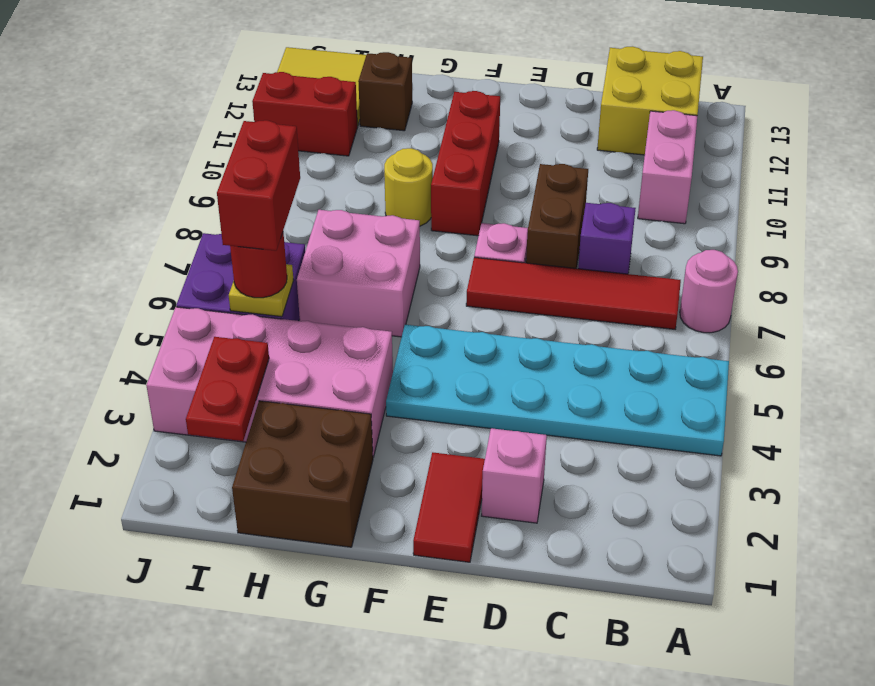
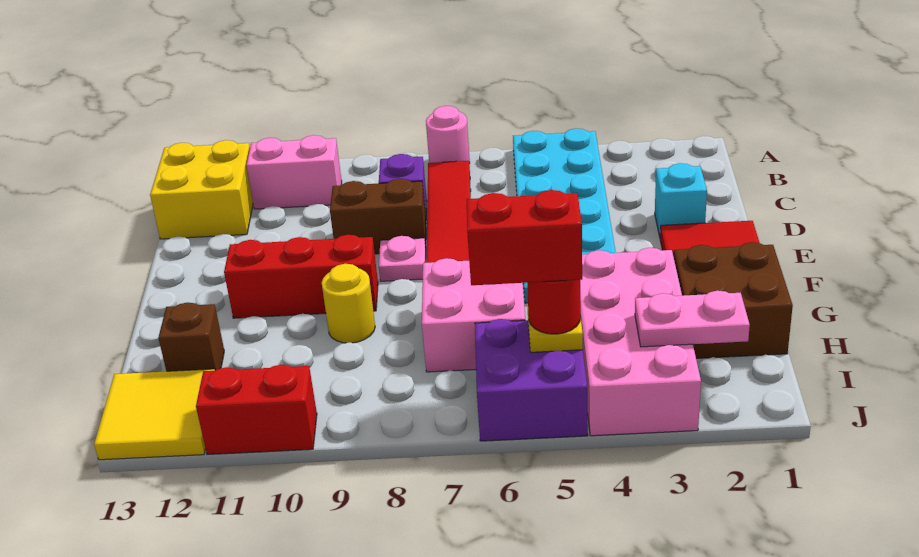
pink 1x1 brick [482,428,547,523] -> cyan 1x1 brick [655,163,707,237]
red 1x2 plate [186,337,269,441] -> pink 1x2 plate [635,291,750,347]
red 1x2 brick [252,72,358,156] -> red 1x2 brick turned to [196,365,317,454]

